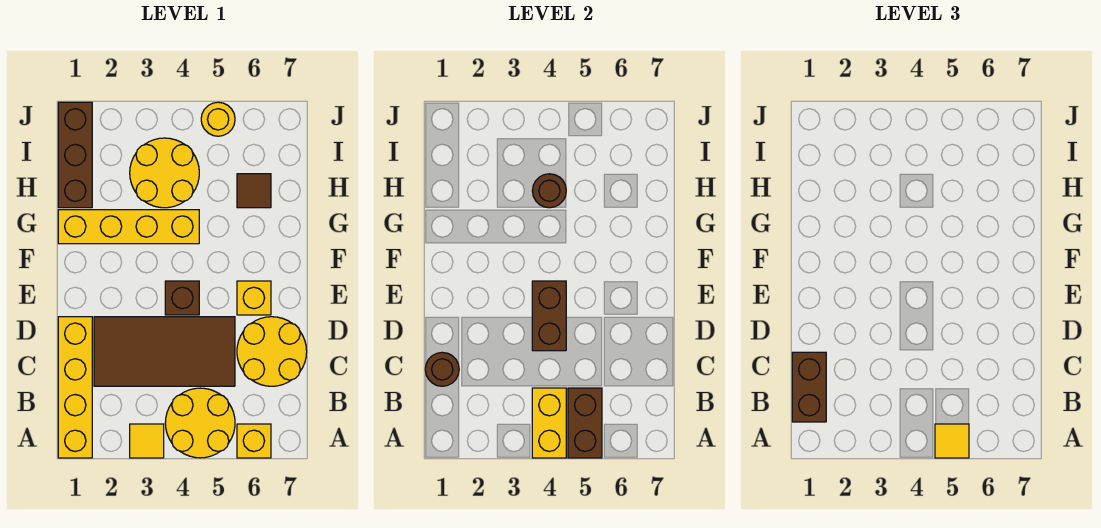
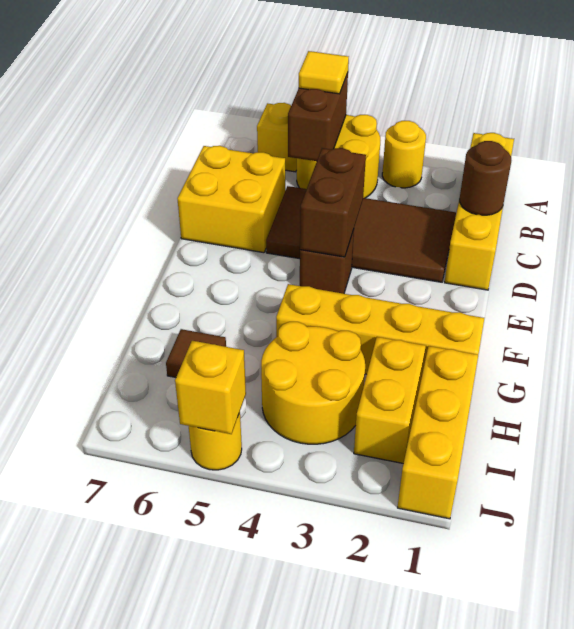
yellow 1x1 tile [130,424,164,458] -> yellow 1x1 round brick [382,121,426,188]
yellow 1x2 brick [532,388,566,458] -> yellow 1x2 brick moved to [354,337,426,464]
brown 1x2 brick [792,352,826,422] -> none
yellow 2x2 round brick [237,317,307,386] -> yellow 2x2 brick [177,146,285,253]
yellow 1x1 brick [237,281,271,315] -> yellow 1x1 brick moved to [175,341,246,434]
brown 1x3 brick [58,102,92,208] -> yellow 1x3 brick [397,346,478,519]
brown 1x1 round brick [532,174,566,208] -> none

